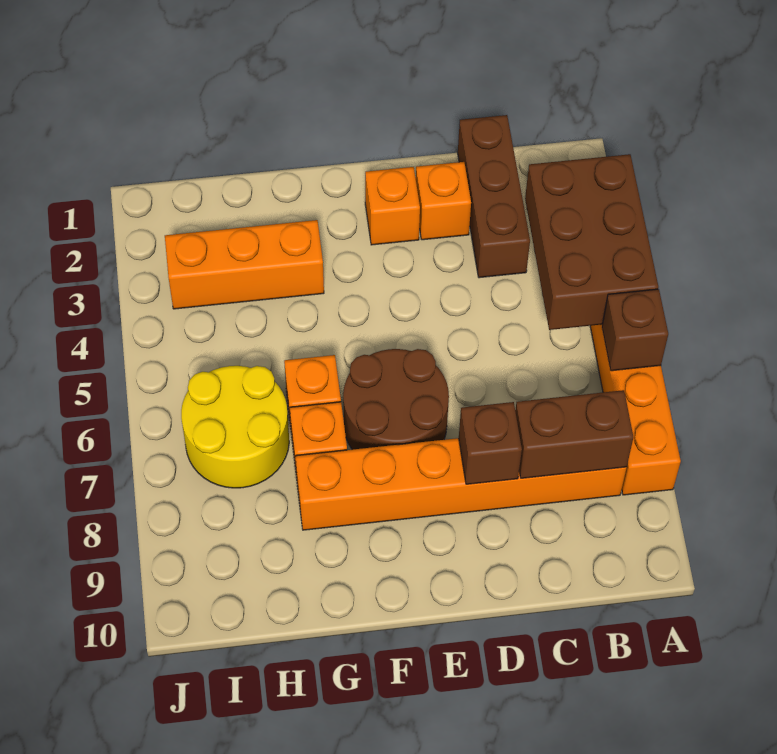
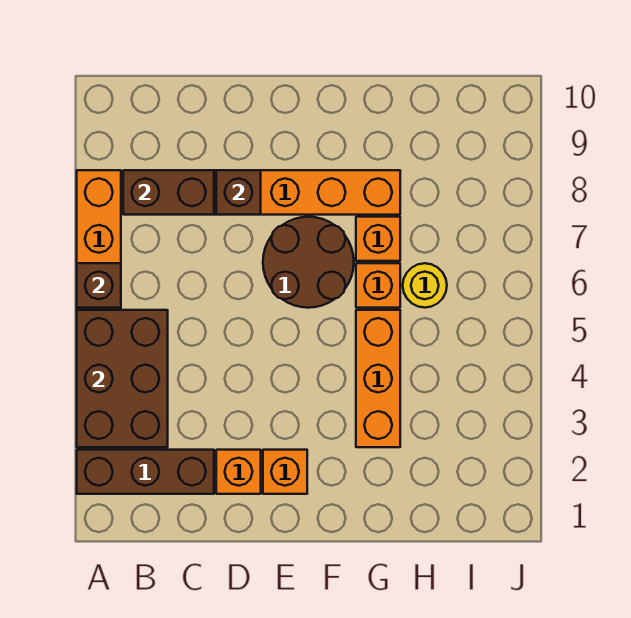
brown 1x3 brick [458,115,530,278] -> brown 1x3 brick turned to [77,450,214,494]
orange 1x3 brick [165,220,324,309] -> orange 1x3 brick turned to [356,310,400,447]
yellow 2x2 round brick [181,366,289,488] -> yellow 1x1 round brick [403,263,447,308]

